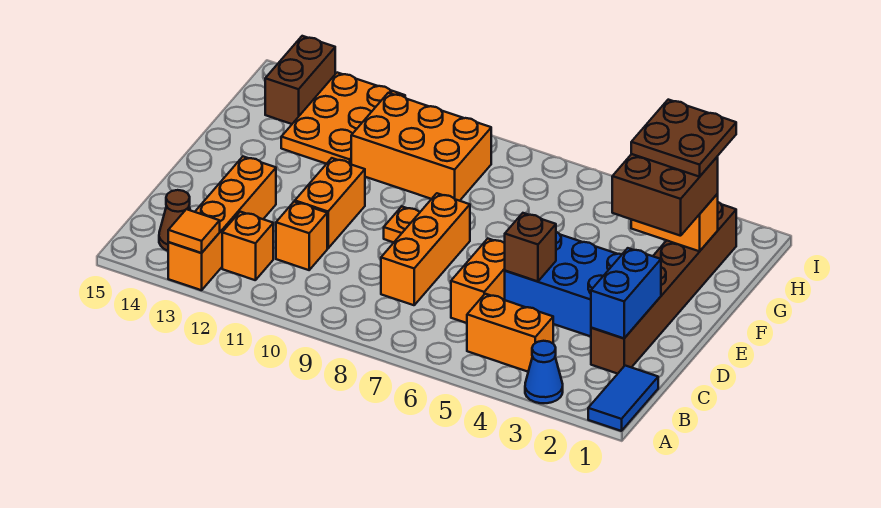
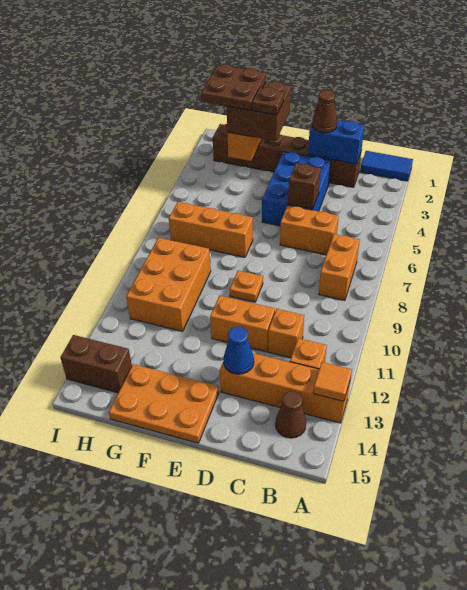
blue 1x1 cone [525,341,563,403] -> blue 1x1 cone moved to [223,327,254,374]
orange 1x2 brick [467,294,553,372] -> orange 1x2 brick moved to [319,234,360,300]
orange 1x3 brick [381,193,470,305] -> orange 1x3 brick moved to [169,202,253,257]
none -> brown 1x1 cone [312,90,337,133]
none -> brown 1x1 plate [252,87,284,115]
orange 2x3 plate [281,73,405,164] -> orange 2x3 plate moved to [109,364,219,443]

